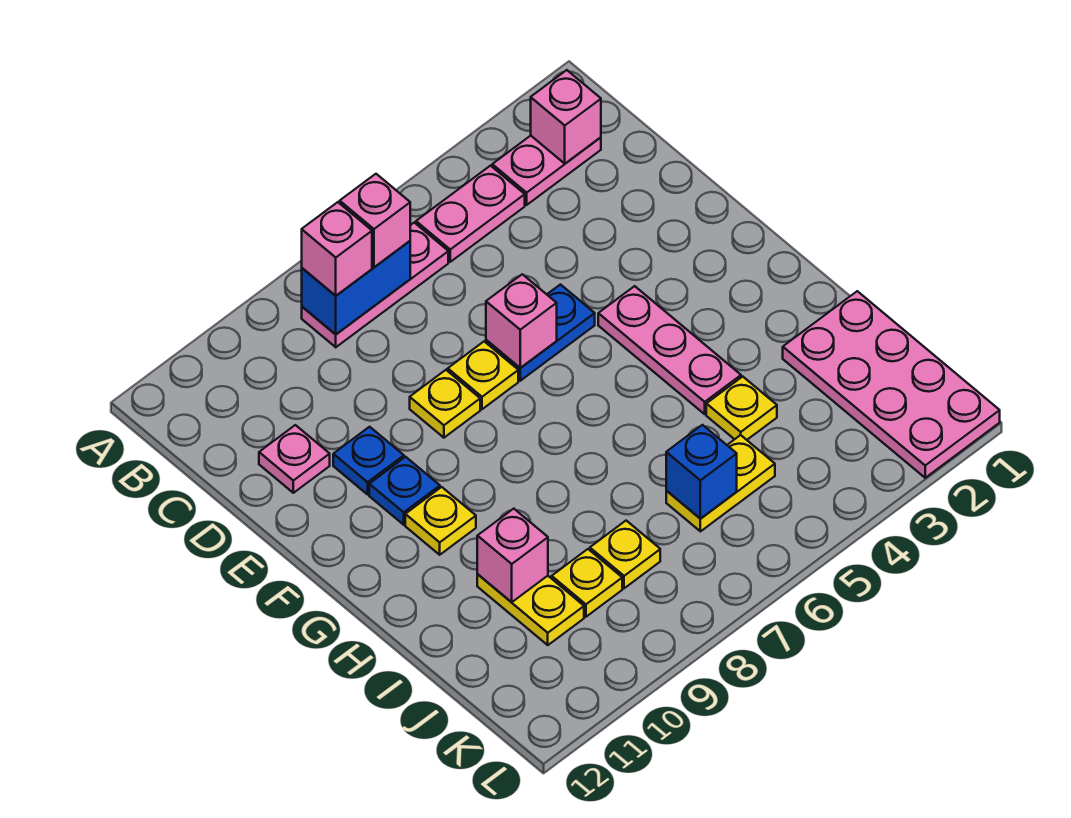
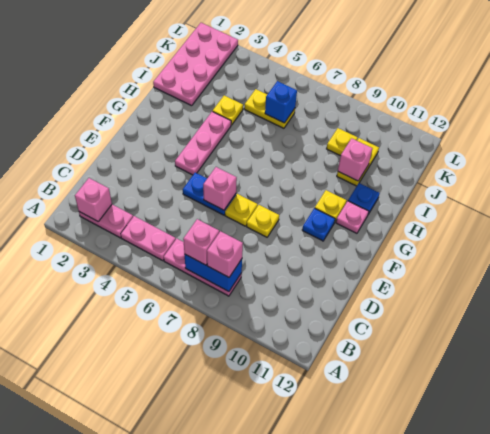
pink 1x1 plate [259,425,330,493] -> pink 1x1 plate moved to [336,201,369,233]
blue 1x1 plate [333,427,404,494] -> blue 1x1 plate moved to [348,183,380,214]
yellow 1x1 plate [590,521,660,588] -> none

